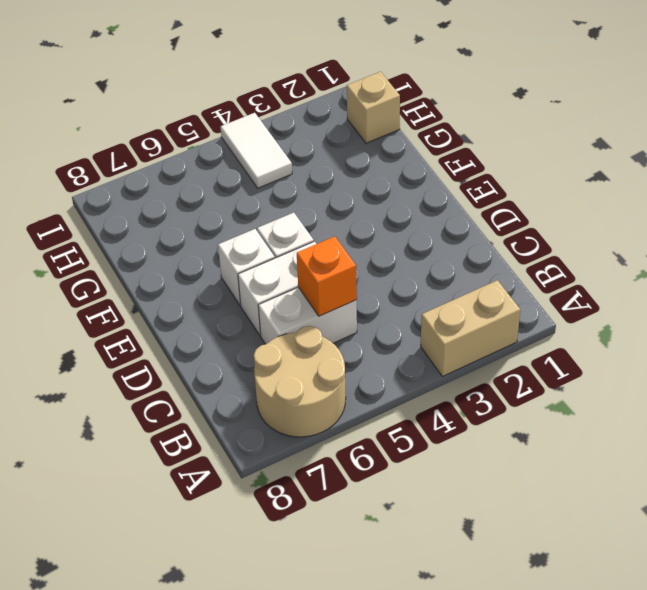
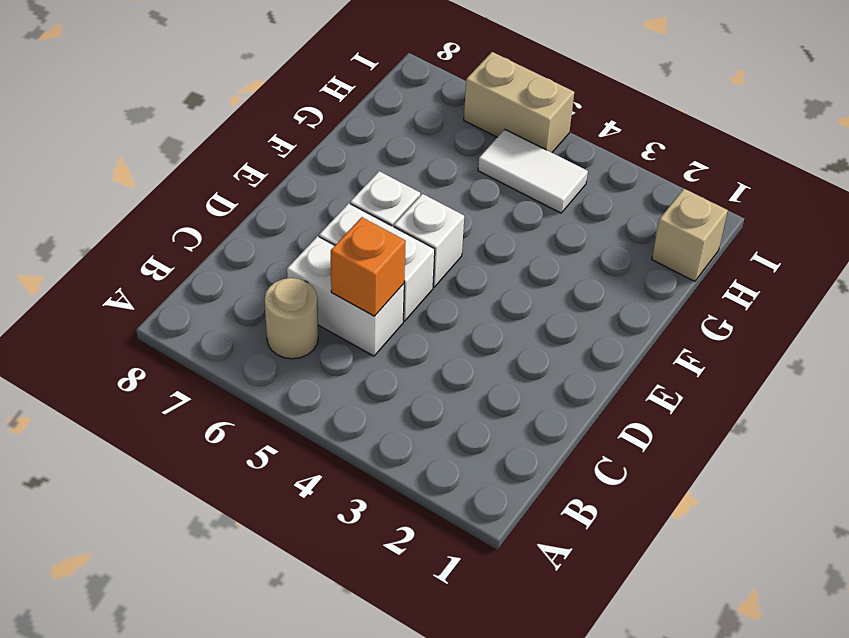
tan 1x2 brick [421,280,520,376] -> tan 1x2 brick moved to [464,52,574,153]
tan 2x2 round brick [254,326,346,437] -> tan 1x1 round brick [265,278,318,359]
white 1x2 tile [221,113,292,188] -> white 1x2 tile turned to [478,130,588,213]

